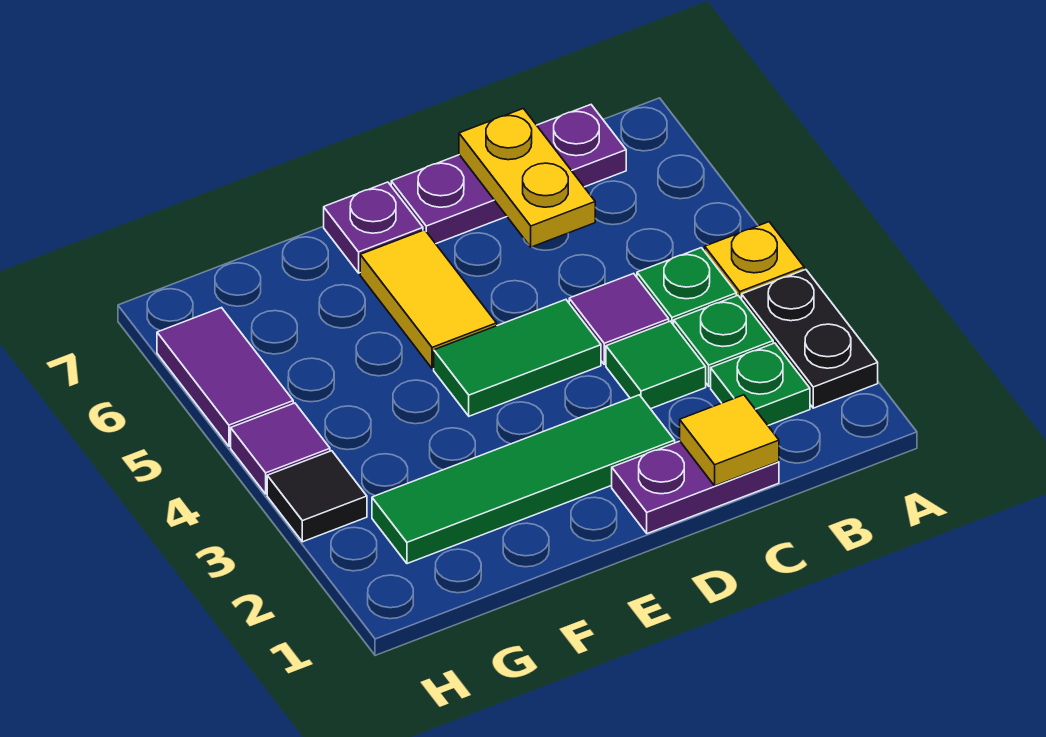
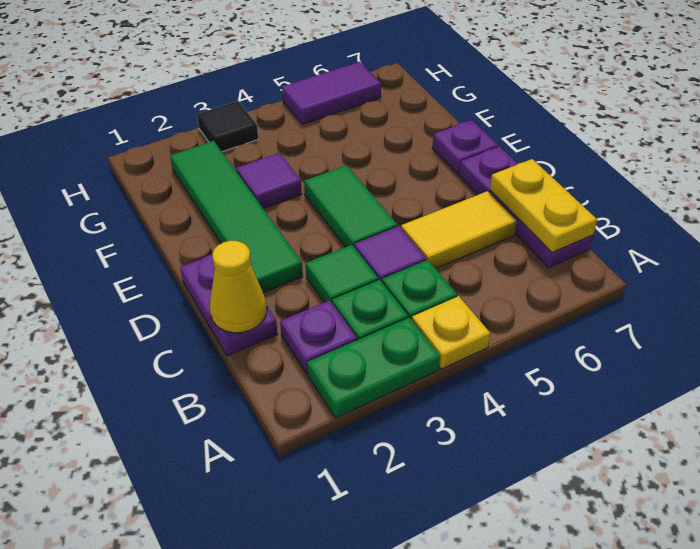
black 1x2 plate [742,270,878,408] -> green 1x2 plate [307,318,440,418]
green 1x1 plate [711,343,810,425] -> purple 1x1 plate [280,301,357,374]
yellow 1x1 tile [680,395,779,486] -> yellow 1x1 cone [210,241,267,333]
yellow 1x2 plate [459,108,595,247] -> yellow 1x2 plate turned to [490,159,597,252]
yellow 1x2 tile [360,230,497,369] -> yellow 1x2 tile moved to [401,191,517,269]
purple 1x1 tile [231,403,330,494] -> purple 1x1 tile moved to [236,153,302,209]

